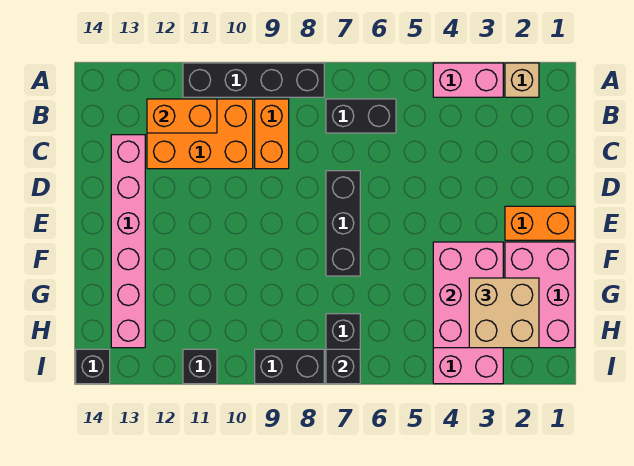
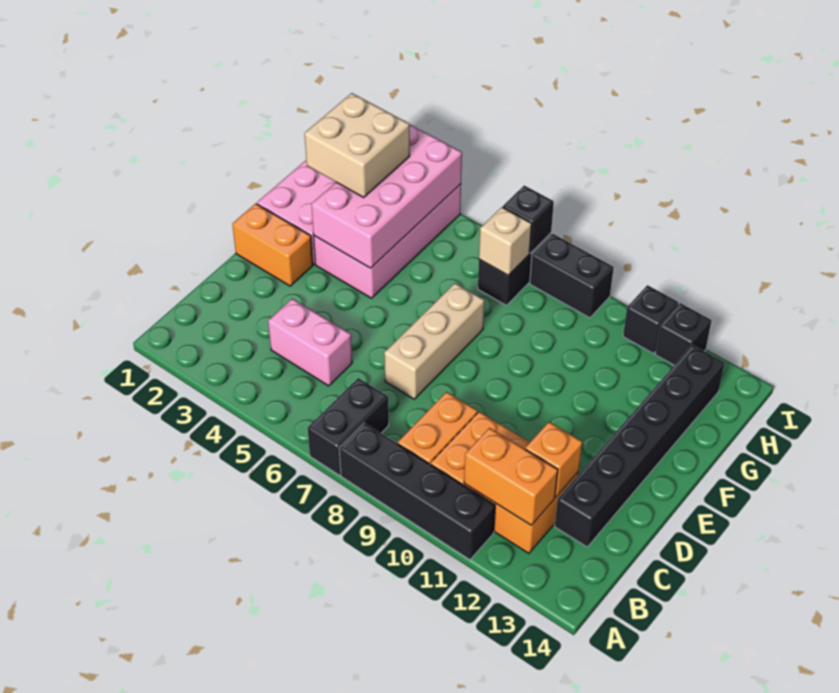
tan 1x1 brick [505,63,539,97] -> tan 1x1 brick moved to [479,207,532,275]
pink 1x2 brick [433,63,503,97] -> pink 1x2 brick moved to [268,299,352,386]
black 1x2 brick [326,99,396,133] -> black 1x2 brick turned to [308,378,389,475]
none -> orange 1x1 brick [525,422,582,497]
pink 1x6 brick [111,135,145,348] -> black 1x6 brick [555,345,725,547]
black 1x3 brick [326,171,360,276] -> tan 1x3 brick [384,283,484,399]
pink 2x3 brick [433,242,503,348] -> pink 2x4 brick [311,124,462,268]
black 1x1 brick [76,349,110,384] -> black 1x1 brick moved to [655,303,712,365]

